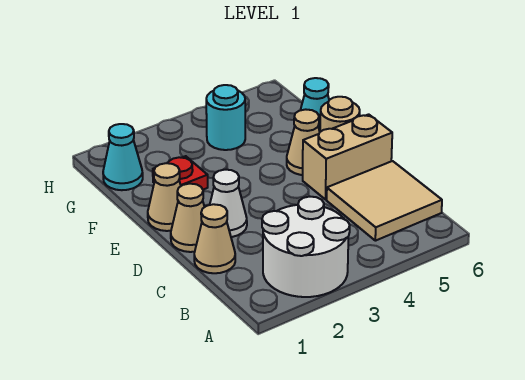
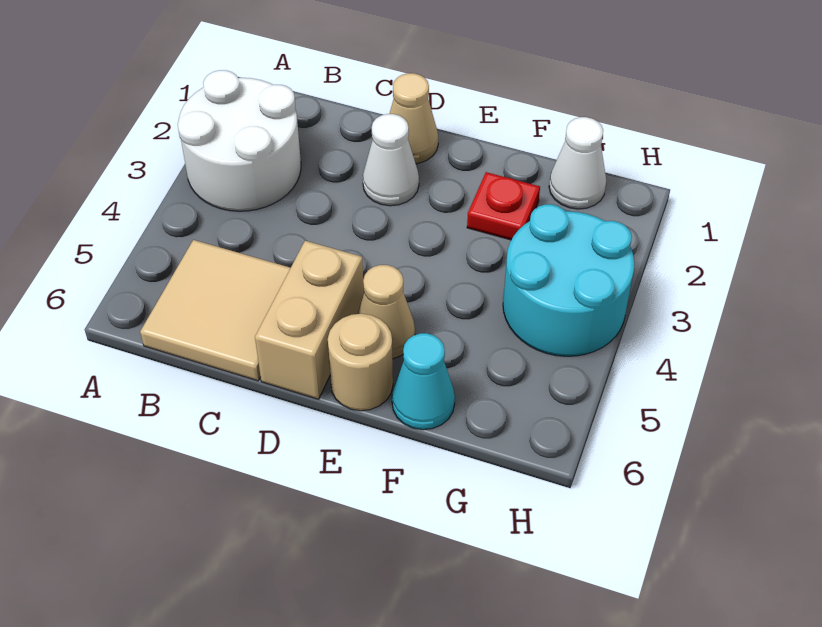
tan 1x1 cone [194,204,235,273] -> none
tan 1x1 cone [148,163,181,231] -> none
cyan 1x1 cone [103,124,143,190] -> white 1x1 cone [549,117,606,209]
cyan 1x1 round brick [206,85,245,150] -> cyan 2x2 round brick [503,204,634,356]

